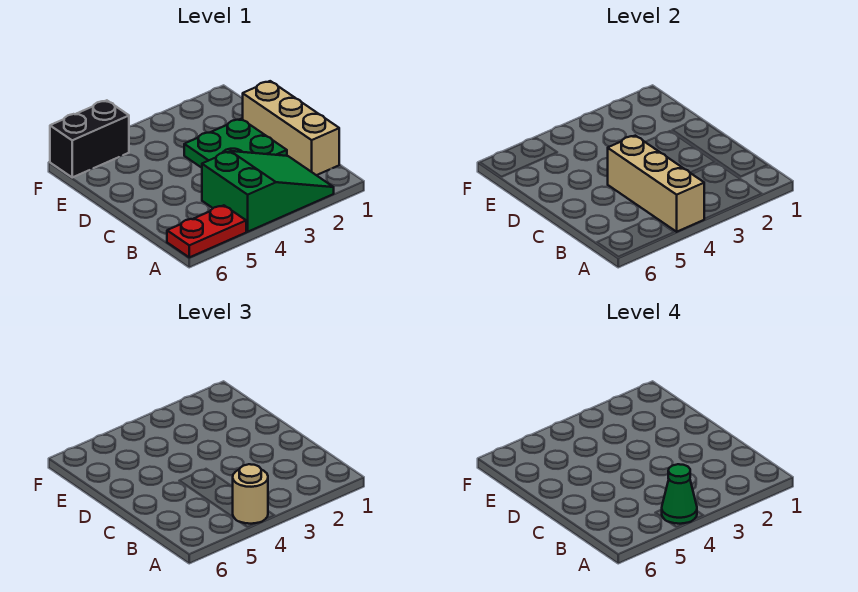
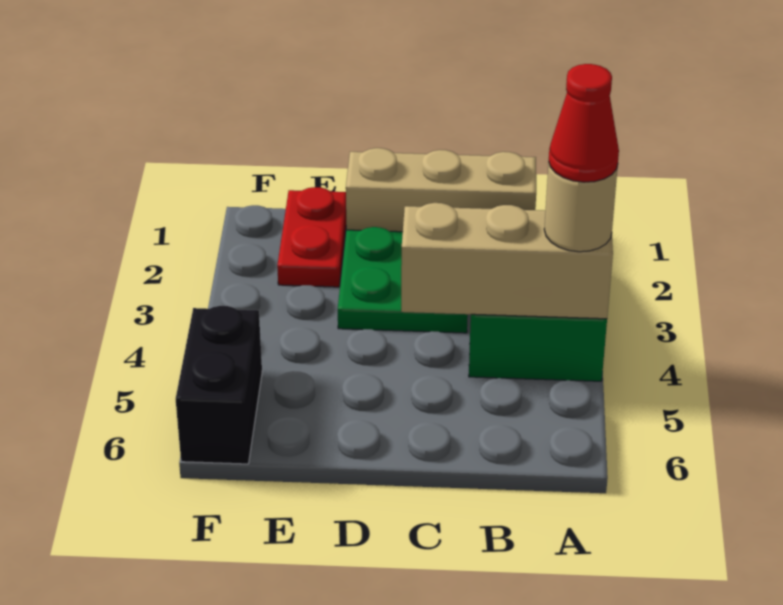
green 1x1 cone [662,464,697,524] -> red 1x1 cone [549,64,619,182]
red 1x2 plate [167,205,246,257] -> red 1x2 plate moved to [277,187,346,287]

